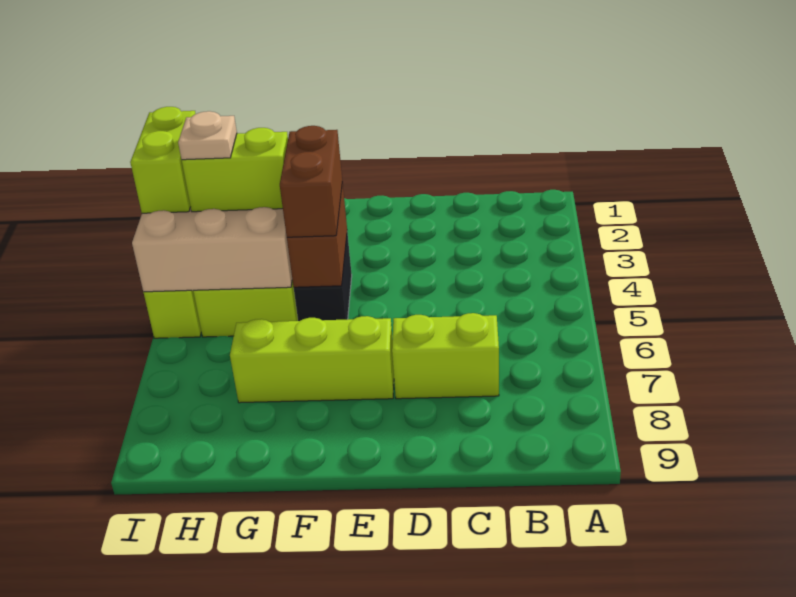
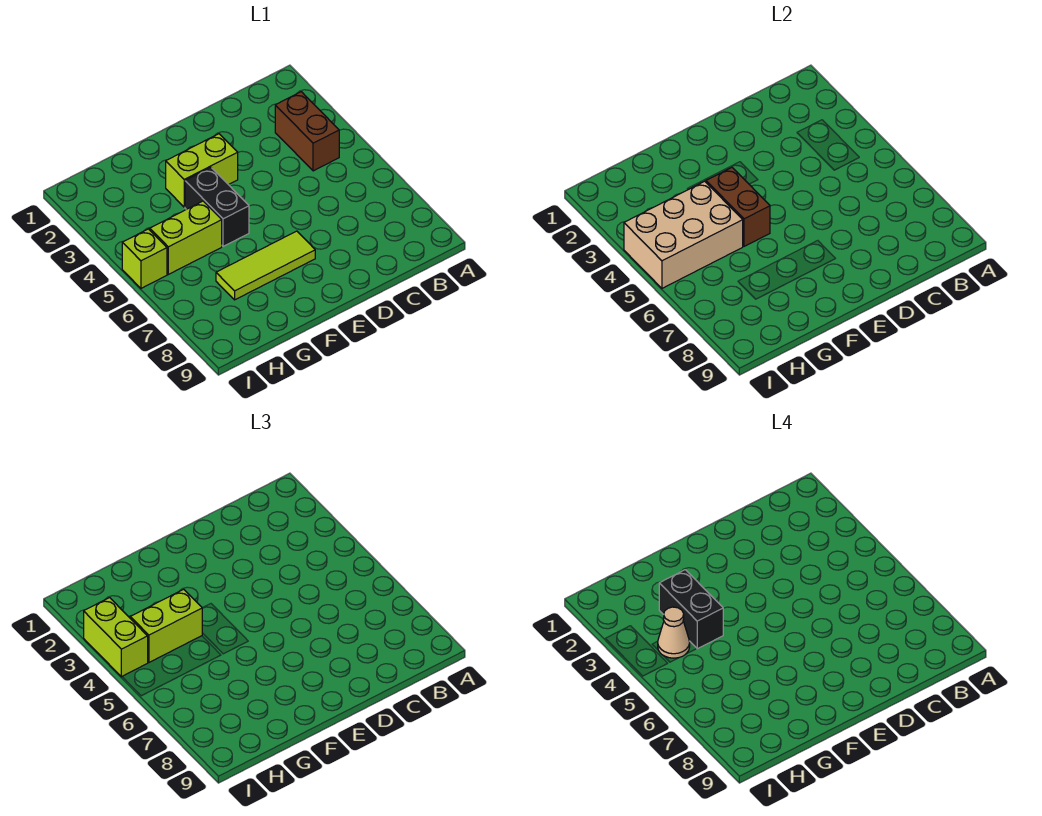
lime 1x2 brick [392,313,499,399] -> lime 1x2 brick moved to [166,134,238,207]
lime 1x3 brick [230,316,394,403] -> lime 1x3 tile [216,231,315,300]
brown 1x2 brick [280,126,342,237] -> brown 1x2 brick moved to [275,92,339,171]
none -> black 1x2 brick [659,570,723,649]
tan 1x1 plate [178,111,237,160] -> tan 1x1 cone [658,607,690,658]

